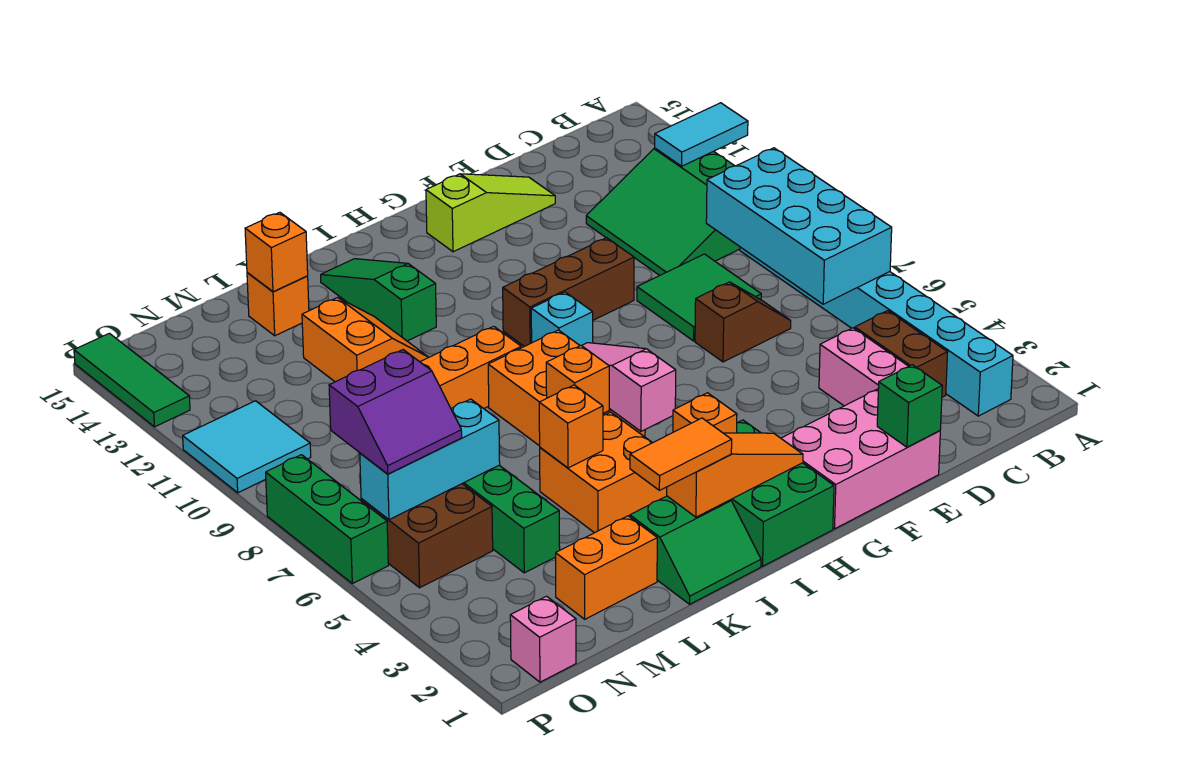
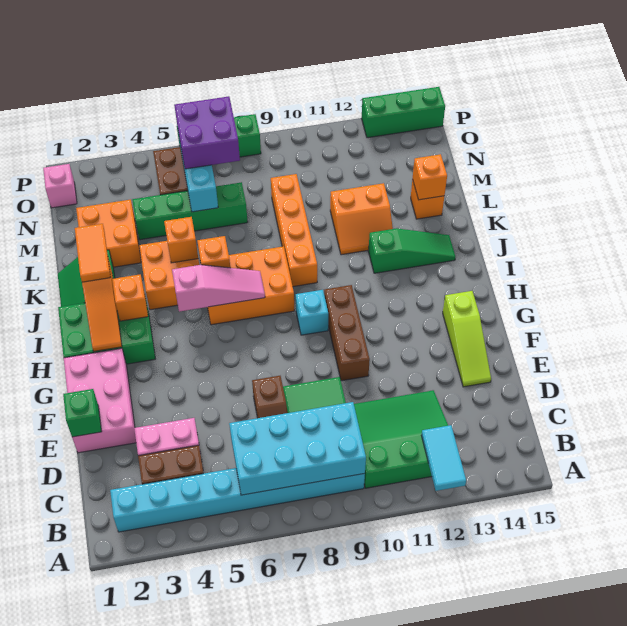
orange 1x2 brick [556,516,657,619] -> orange 2x2 brick [76,200,141,267]
purple 2x2 slope [329,350,462,474] -> purple 2x2 brick [174,96,240,169]
cyan 2x2 tile [183,401,311,493] -> none
green 1x3 tile [74,333,190,427] -> green 1x3 brick [362,87,445,138]

